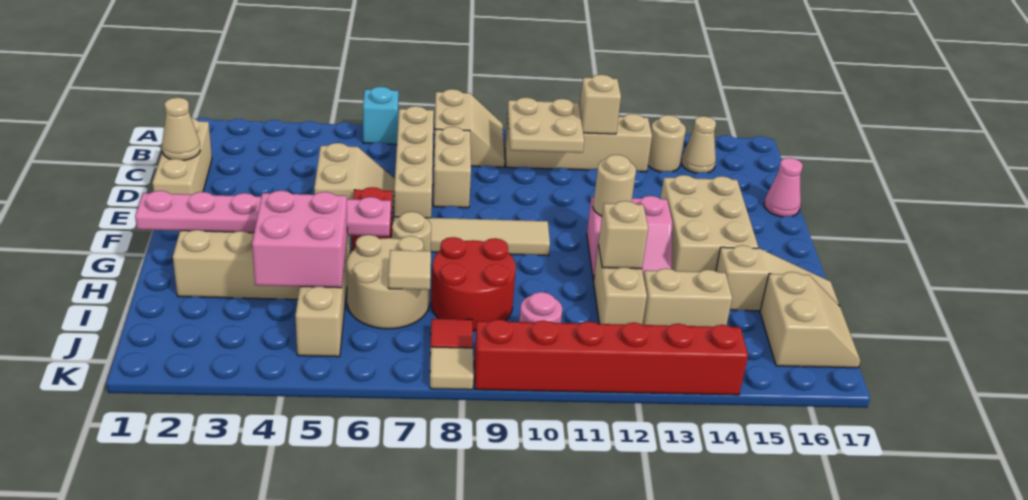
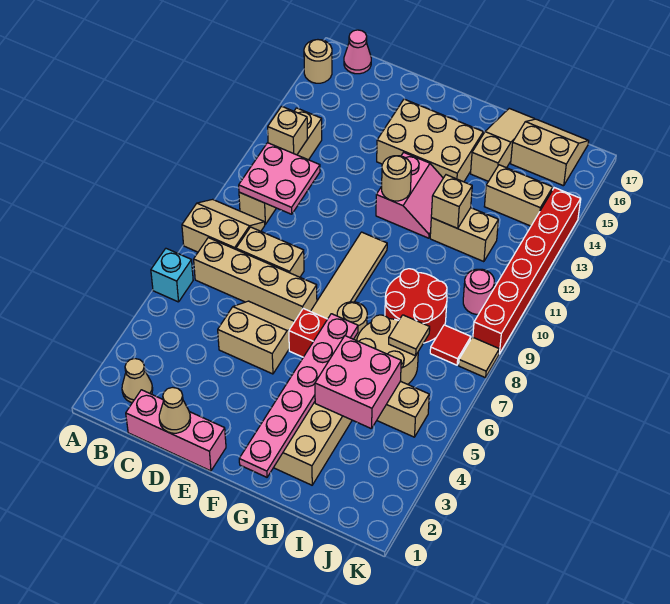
tan 2x2 plate [507,97,584,153] -> pink 2x2 plate [239,143,320,214]
tan 1x1 round brick [648,115,686,172] -> tan 1x1 round brick moved to [304,40,332,83]
tan 1x1 cone [681,116,716,173] -> tan 1x1 cone moved to [122,359,153,403]
tan 1x3 brick [152,118,212,195] -> pink 1x3 brick [126,390,226,471]
pink 1x1 cone [764,158,803,217] -> pink 1x1 cone moved to [344,30,371,74]
tan 1x2 brick [642,268,732,327] -> tan 1x2 brick turned to [484,165,553,226]

